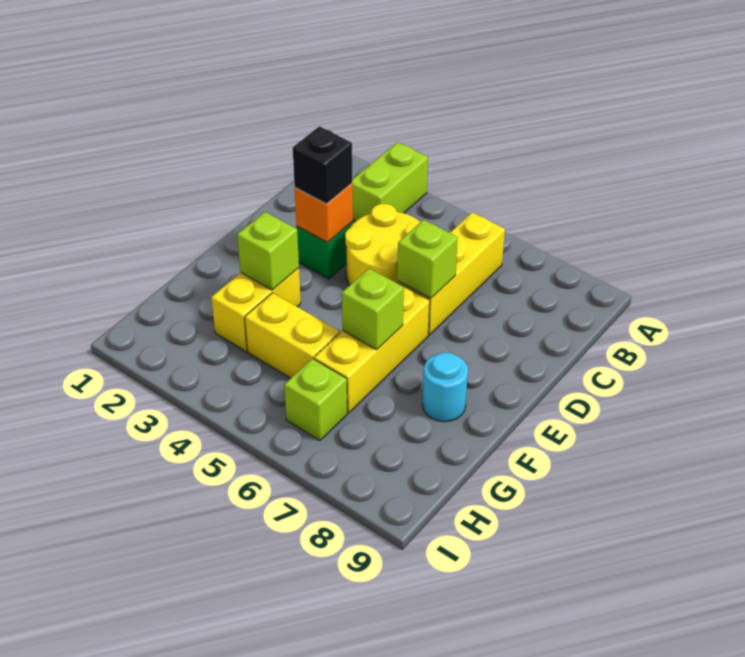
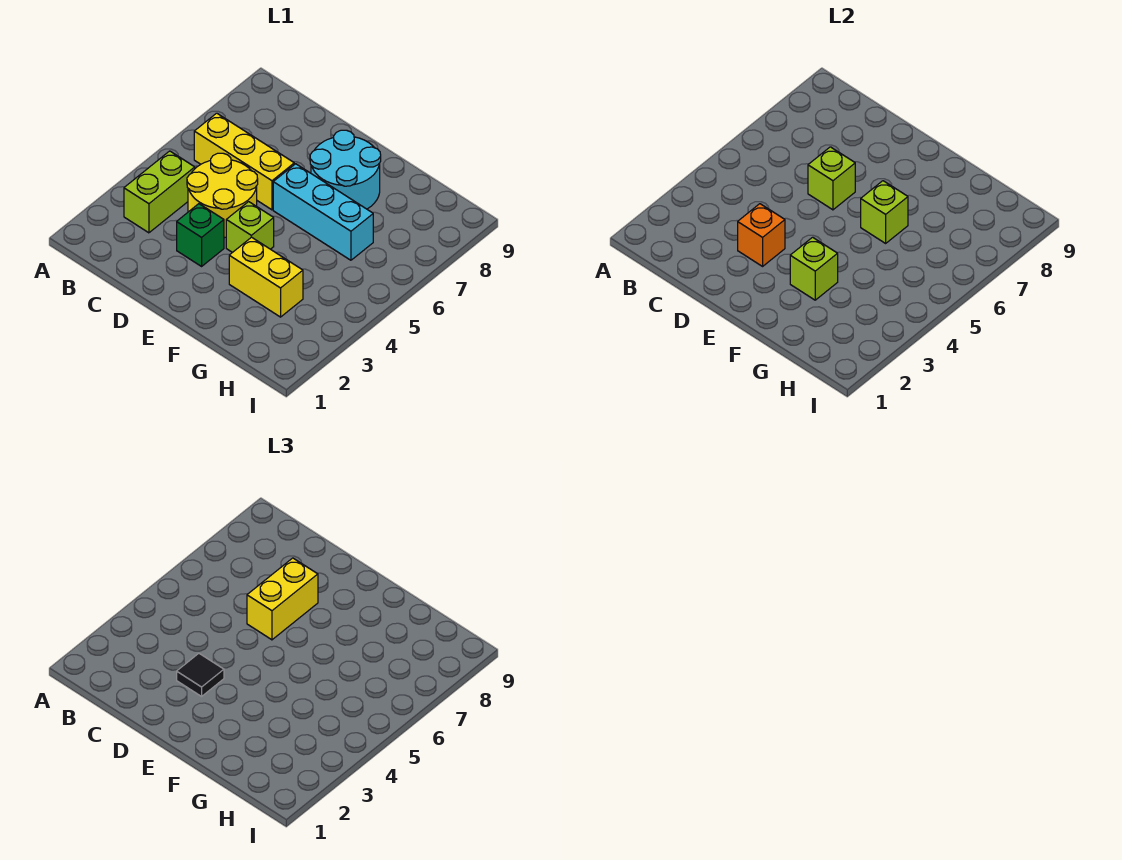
lime 1x2 brick [352,142,428,221] -> lime 1x2 brick turned to [124,151,195,233]
black 1x1 brick [293,126,352,204] -> black 1x1 tile [177,653,224,696]
yellow 1x3 brick [314,282,430,413] -> cyan 1x3 brick [273,164,373,260]
cyan 1x1 round brick [423,352,468,422] -> cyan 2x2 round brick [310,130,381,209]
yellow 1x2 brick [245,293,340,378] -> yellow 1x2 brick moved to [247,558,318,640]
lime 1x1 brick [284,358,347,440] -> lime 1x1 brick moved to [226,202,274,253]

